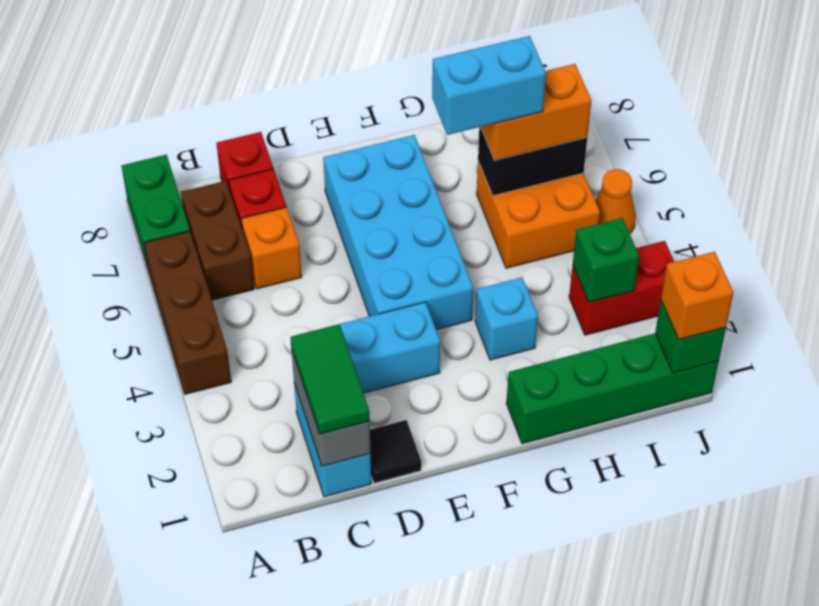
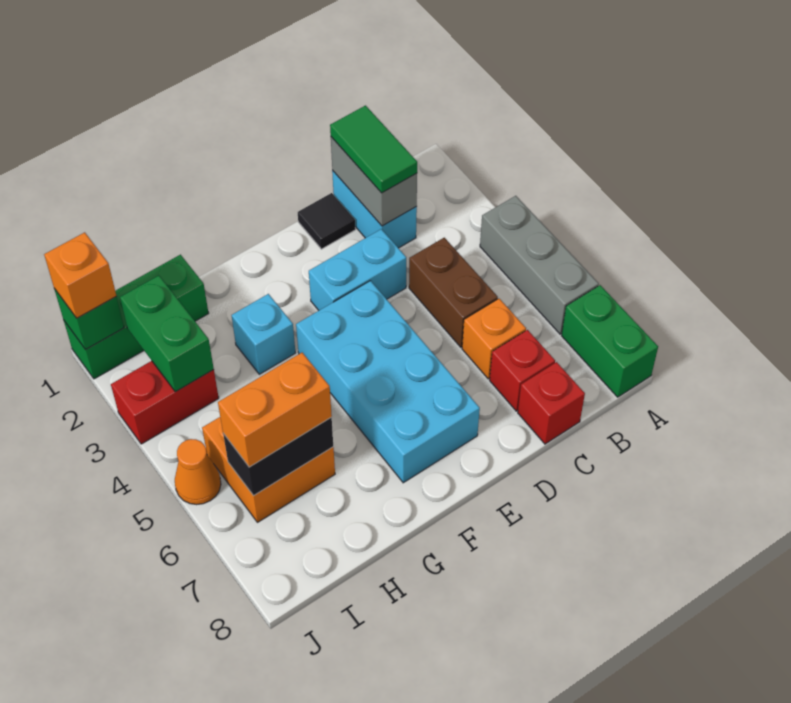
brown 1x3 brick [144,231,231,394] -> grey 1x3 brick [480,196,599,334]
brown 1x2 brick [181,181,254,300] -> brown 1x2 brick moved to [409,238,498,347]
green 1x4 brick [506,334,719,444] -> green 1x3 brick [64,255,209,379]
cyan 1x2 brick [432,36,546,135] -> none
green 1x1 brick [573,218,639,302] -> green 1x2 brick [120,275,214,392]

